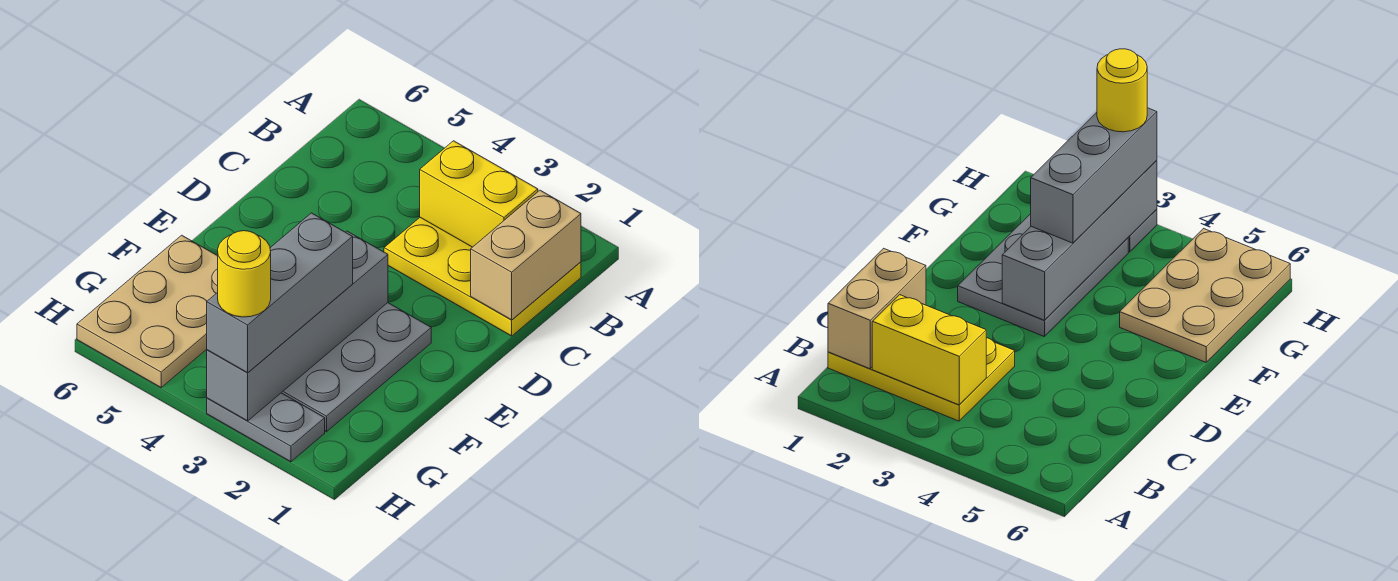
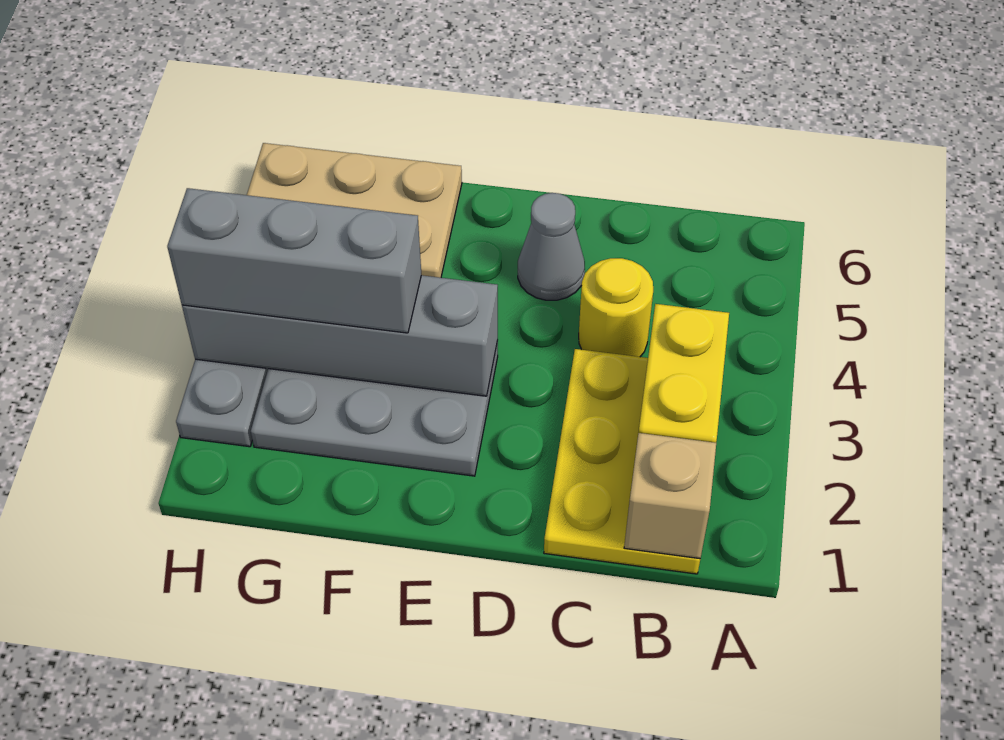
tan 1x2 brick [471,190,581,320] -> tan 1x1 brick [624,433,716,559]
none -> grey 1x1 cone [518,193,585,300]
yellow 1x1 round brick [218,231,271,317] -> yellow 1x1 round brick moved to [579,258,653,357]

